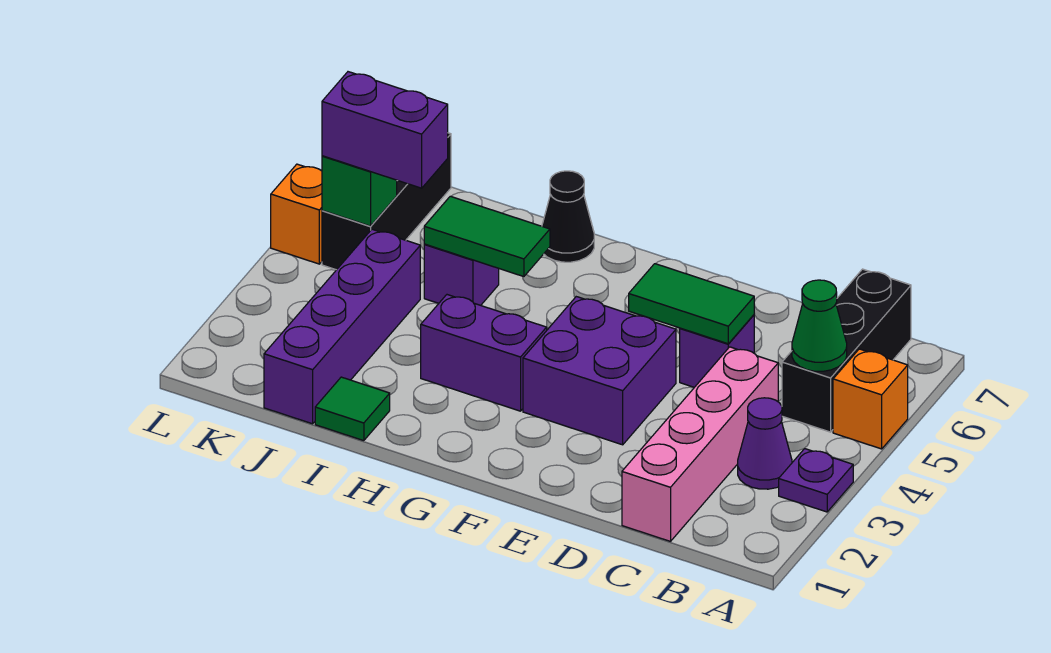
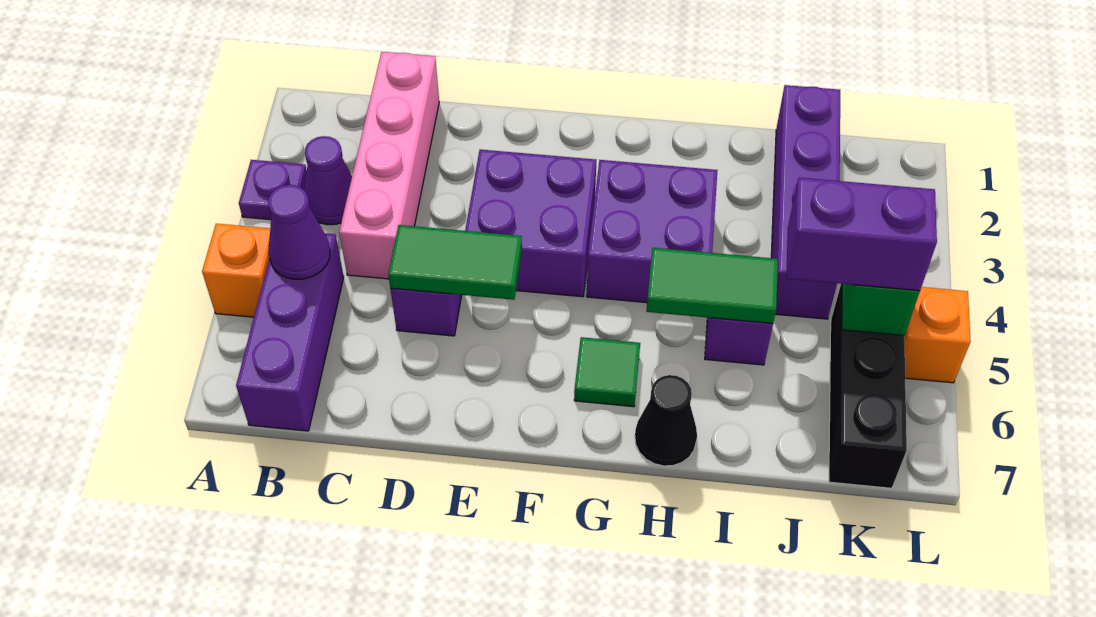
black 1x3 brick [782,269,911,432] -> purple 1x3 brick [236,233,344,431]
green 1x1 cone [792,280,847,371] -> purple 1x1 cone [268,185,330,279]
purple 1x2 brick [421,295,547,411] -> purple 2x2 brick [587,160,717,303]
green 1x1 tile [315,377,390,441] -> green 1x1 tile moved to [574,337,640,407]

